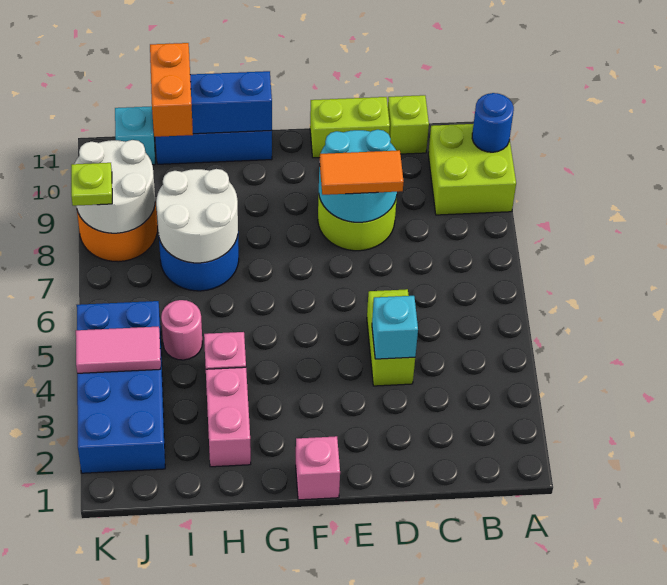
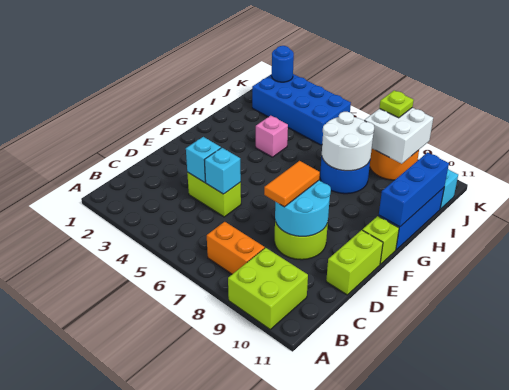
blue 1x1 round brick [472,93,514,152] -> blue 1x1 round brick moved to [272,46,294,82]
lime 1x1 brick [388,95,429,154] -> lime 1x1 brick moved to [362,216,399,264]
none -> cyan 1x1 brick [205,148,241,194]
pink 1x1 brick [296,436,340,500] -> none
pink 1x2 brick [206,367,251,467] -> none
pink 1x1 round brick [161,300,202,360] -> none
orange 1x2 brick [150,43,193,137] -> orange 1x2 brick moved to [207,222,265,274]
pink 1x2 tile [76,327,161,373] -> none
white 2x2 round brick [75,140,155,233] -> white 2x2 brick [364,108,433,164]

